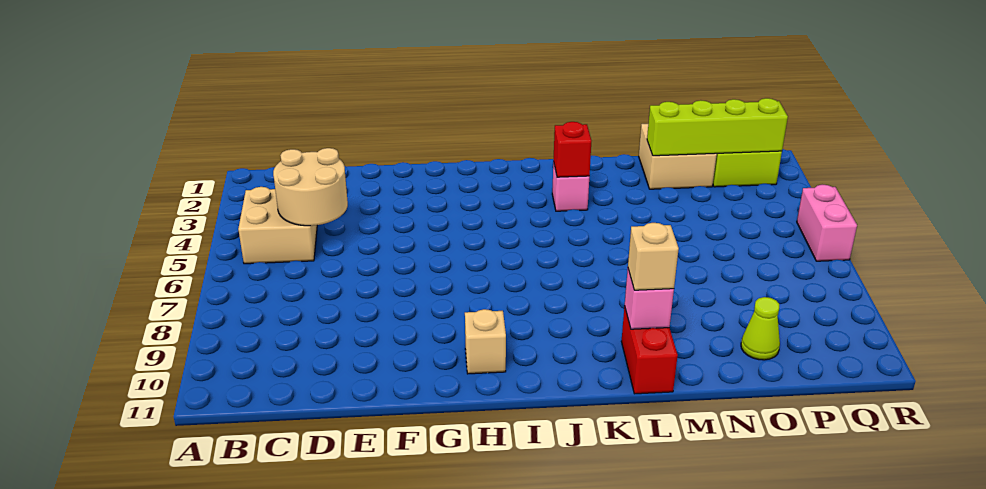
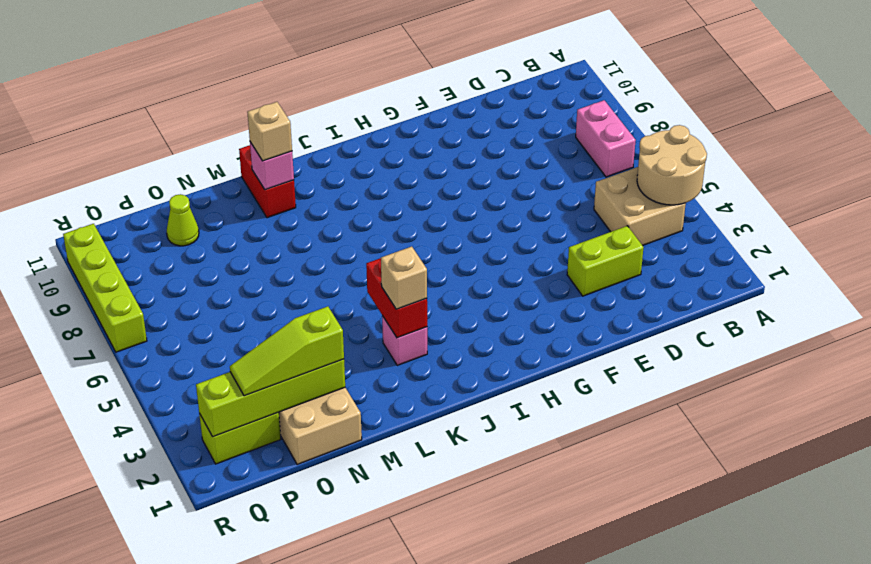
tan 2x2 round brick [273,148,348,226] -> tan 2x2 round brick moved to [637,125,707,205]
none -> lime 1x2 brick [567,226,644,296]
tan 1x1 brick [465,309,506,374] -> tan 1x1 brick moved to [381,247,427,309]
red 1x1 brick [553,122,591,177] -> red 1x2 brick [366,258,427,338]
none -> lime 1x3 slope [230,306,344,396]
pink 1x2 brick [797,185,857,261] -> pink 1x2 brick moved to [576,100,636,177]
none -> lime 1x4 brick [63,224,147,352]

